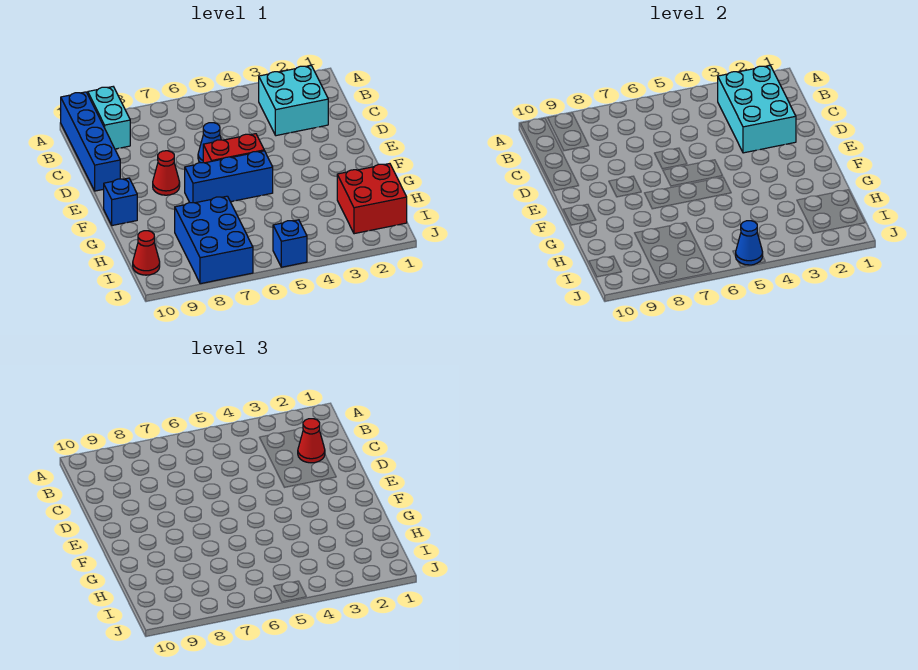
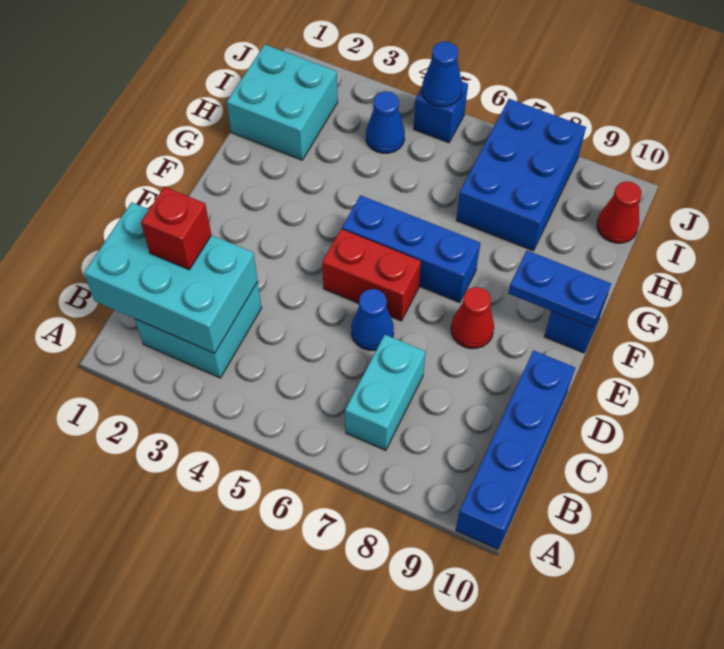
cyan 1x2 brick [88,87,130,149] -> cyan 1x2 brick moved to [345,335,425,450]
cyan 2x3 brick [718,66,796,153] -> cyan 2x3 brick turned to [84,202,258,353]
red 1x1 cone [298,419,325,463] -> red 1x1 brick [141,187,211,270]
none -> blue 1x2 plate [508,251,611,328]
red 2x2 brick [337,164,407,234] -> cyan 2x2 brick [227,45,338,160]
none -> blue 1x1 cone [366,91,405,153]

